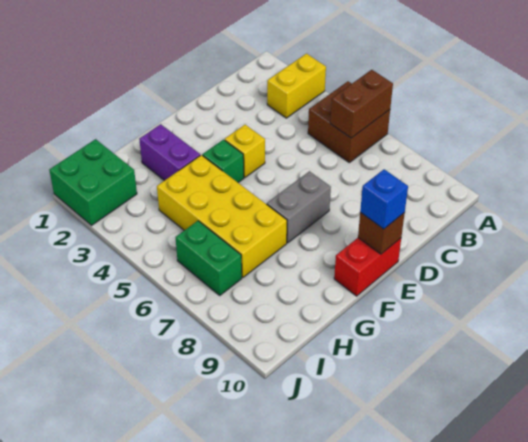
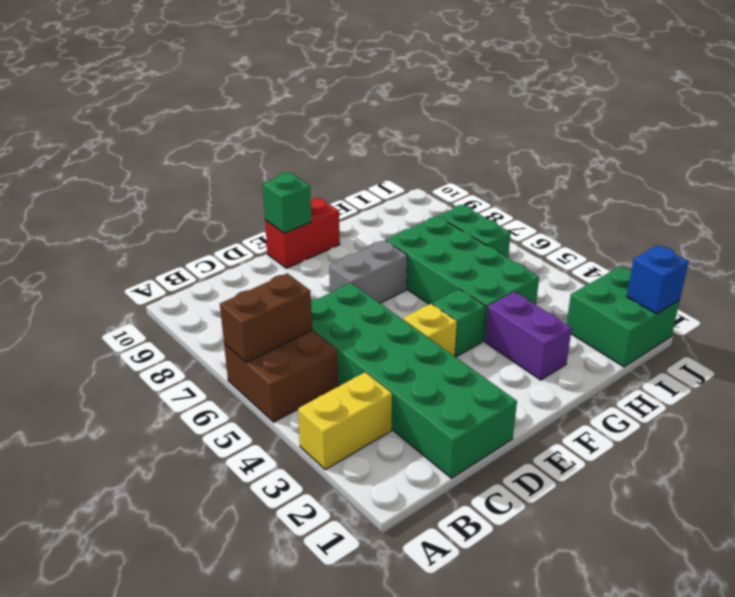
none -> green 2x6 brick [311,283,517,478]
brown 1x1 brick [358,213,405,254] -> green 1x1 brick [263,173,312,233]
blue 1x1 brick [360,169,408,229] -> blue 1x1 brick moved to [627,245,689,314]
yellow 2x4 brick [157,155,287,278] -> green 2x4 brick [386,216,539,341]

